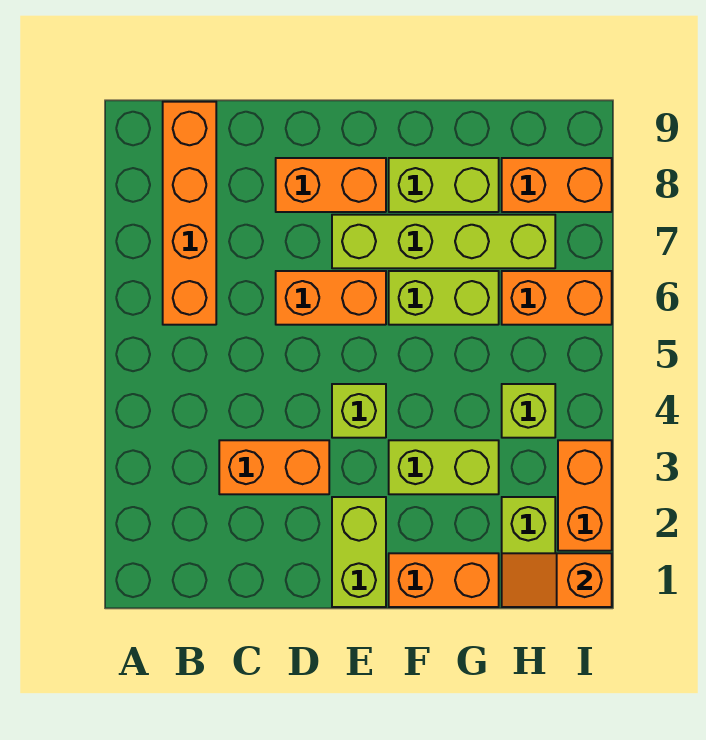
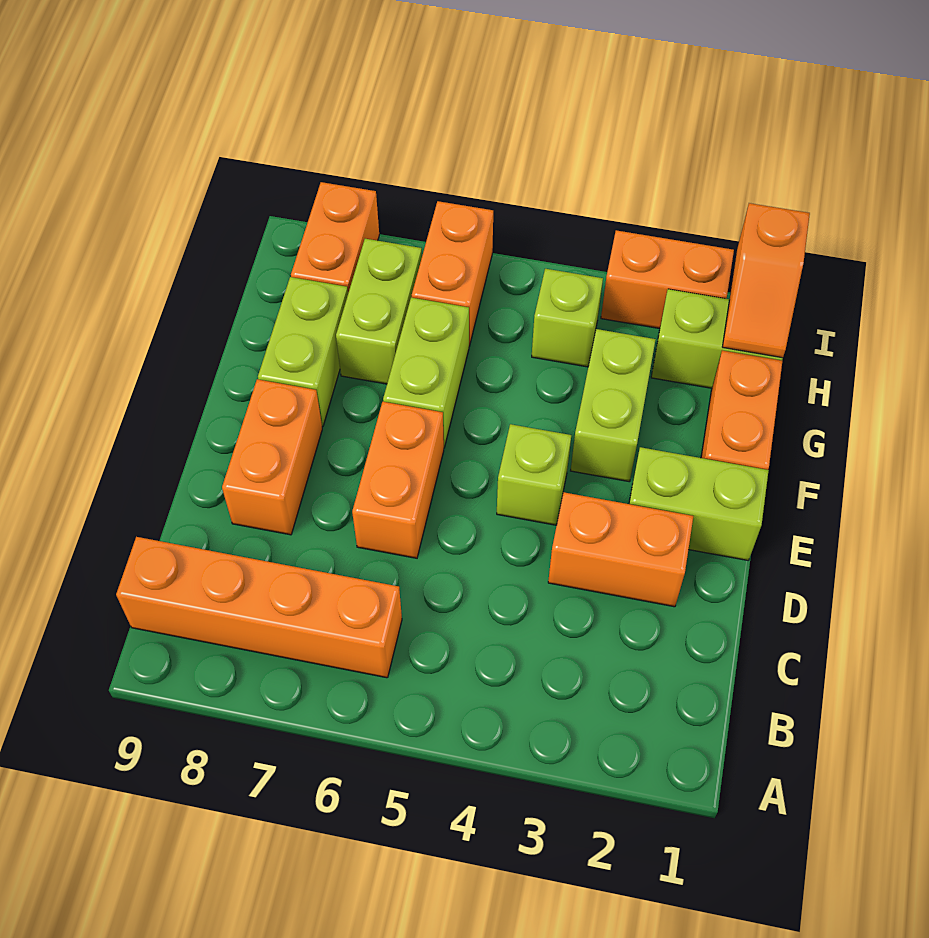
orange 1x2 brick [219,440,329,494] -> orange 1x2 brick turned to [548,492,693,607]
lime 1x4 brick [332,215,555,268] -> lime 1x2 brick [336,239,422,384]

